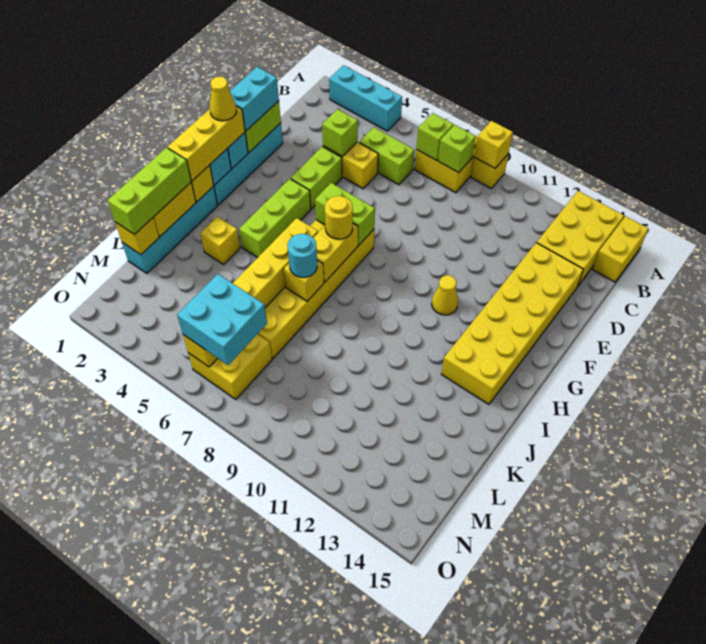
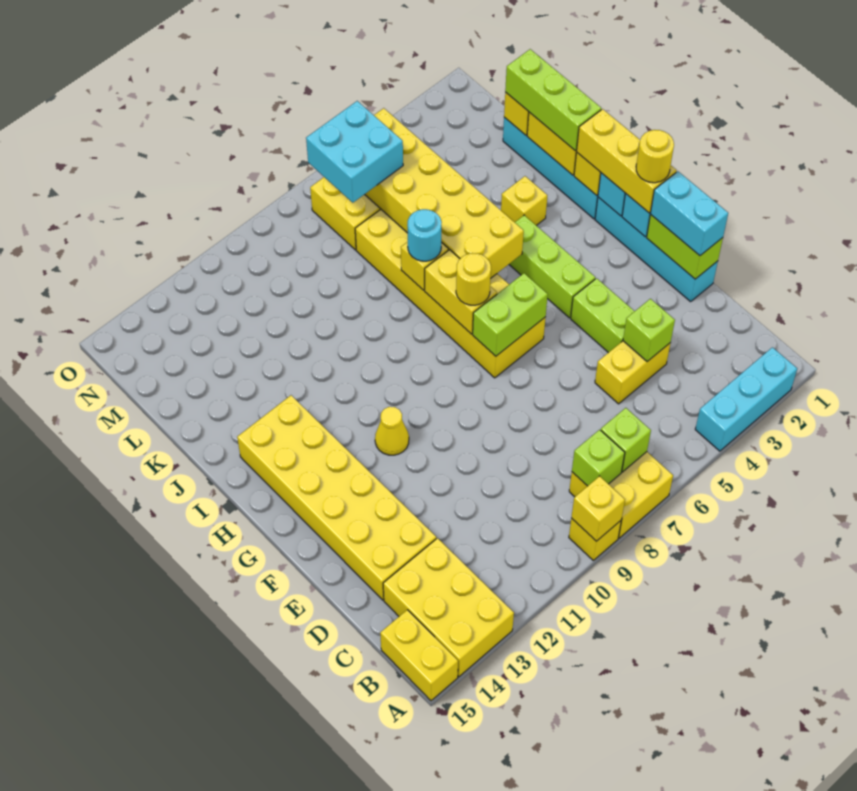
lime 1x2 brick [359,127,415,185] -> none
yellow 1x1 cone [210,77,237,121] -> yellow 1x1 round brick [636,130,674,183]
yellow 1x6 brick [183,218,318,367] -> yellow 2x6 brick [365,108,524,279]

